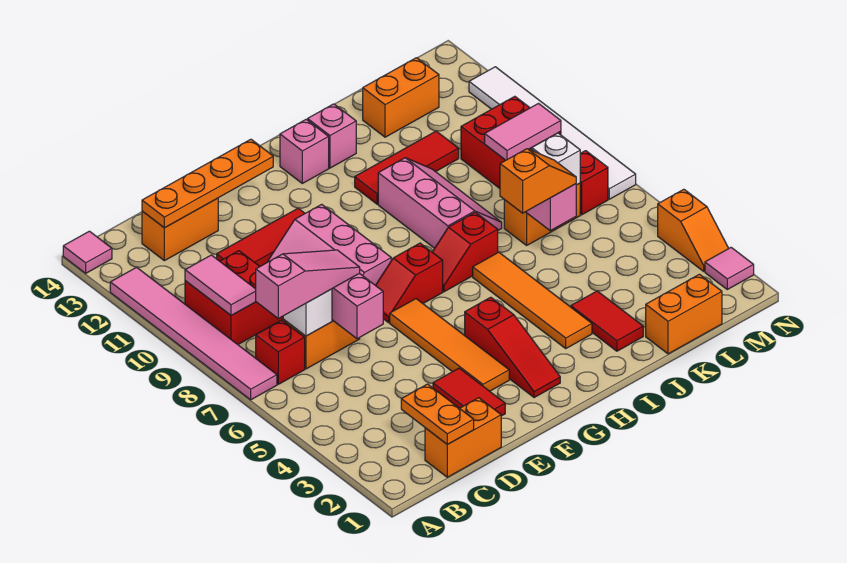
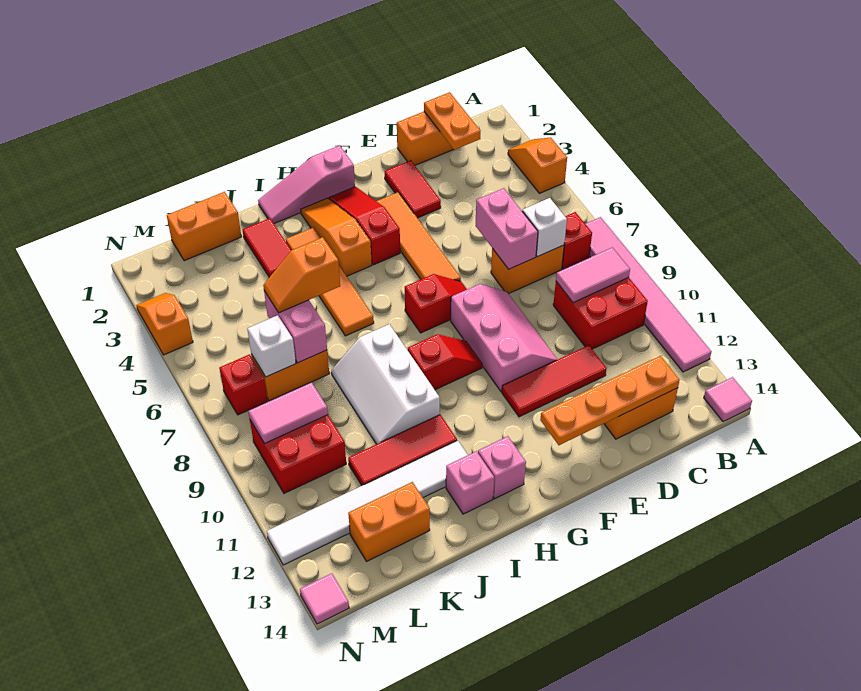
none -> orange 1x2 slope [508,138,567,193]
pink 1x3 slope [256,250,360,318] -> pink 1x3 slope moved to [258,145,355,224]
pink 1x2 tile [185,255,256,315] -> pink 1x2 tile turned to [556,247,630,303]
none -> orange 1x3 slope [301,198,372,276]
red 1x2 slope [432,212,498,292] -> red 1x2 slope moved to [408,334,482,390]
pink 2x3 slope [378,158,502,248] -> white 2x3 slope [331,324,440,444]
pink 1x1 tile [705,248,754,289] -> pink 1x1 tile moved to [300,573,349,624]
white 1x6 tile [469,67,636,199] -> white 1x6 tile turned to [267,440,468,565]

